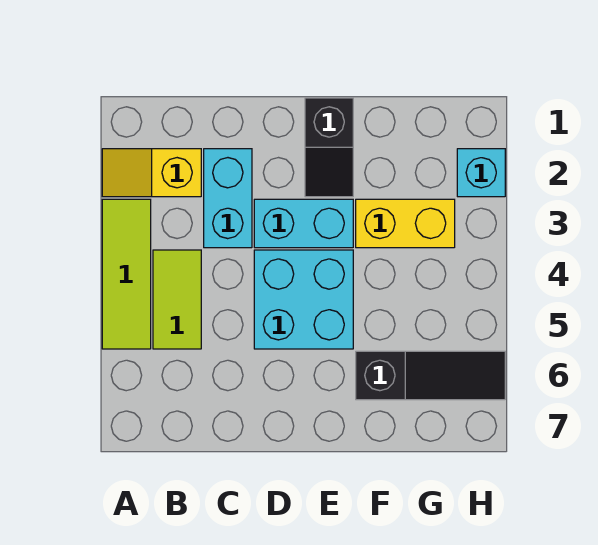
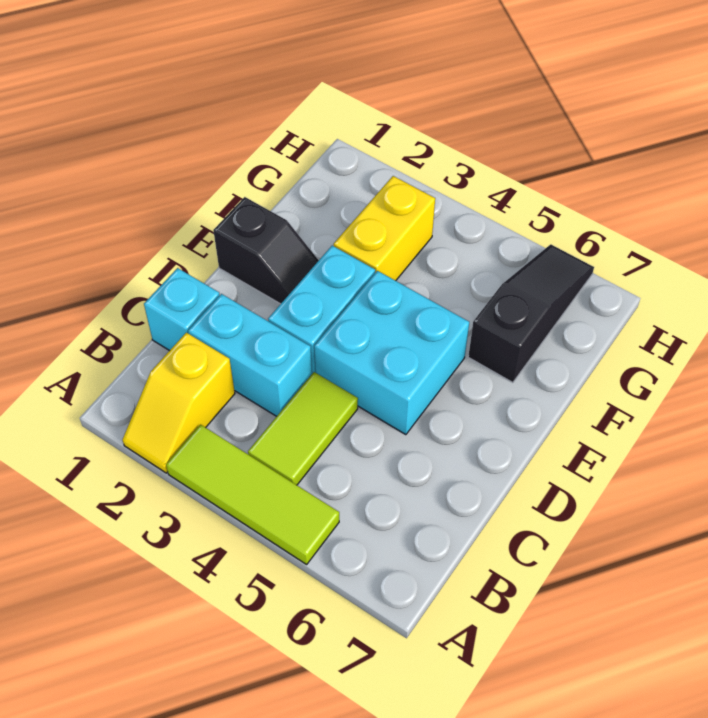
lime 1x2 tile [153,250,201,349] -> lime 1x2 tile turned to [248,372,358,485]
cyan 1x1 brick [457,149,505,197] -> cyan 1x1 brick moved to [144,268,220,351]

